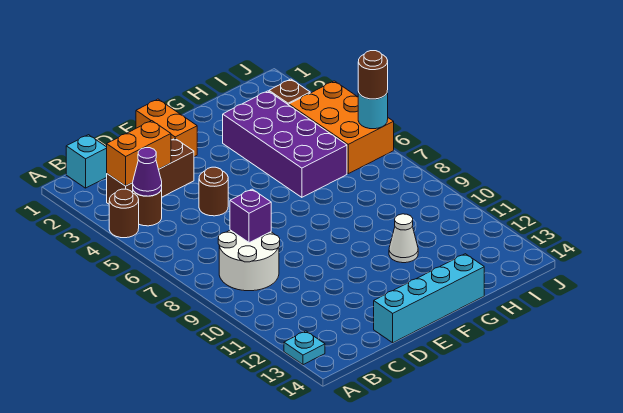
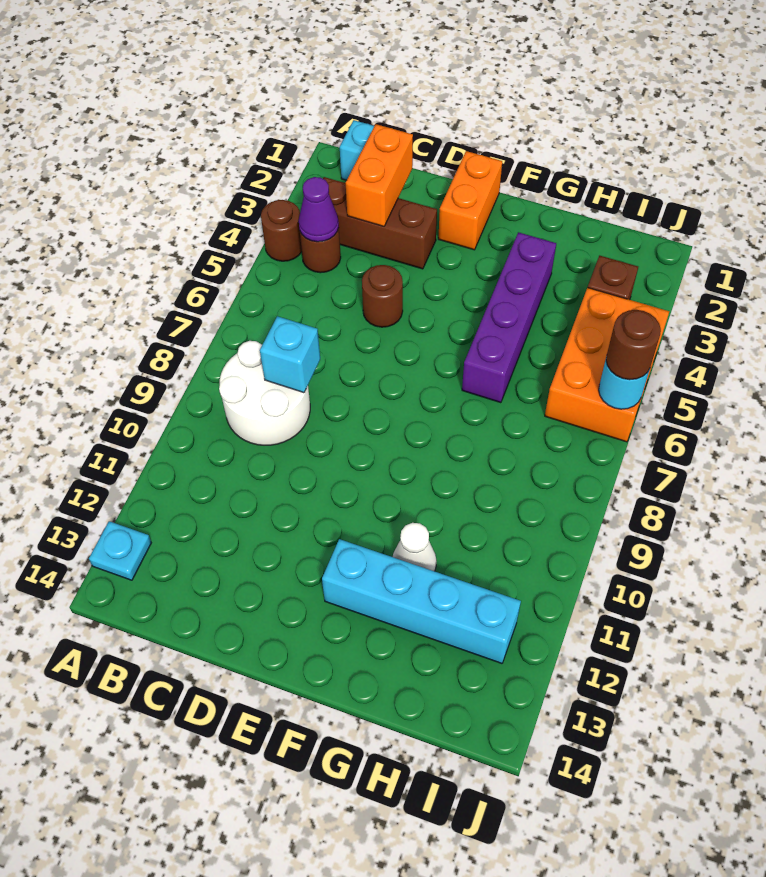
orange 1x2 brick [107,121,171,186] -> orange 1x2 brick turned to [346,124,413,226]
purple 1x1 brick [230,189,271,243] -> cyan 1x1 brick [260,316,320,393]
cyan 1x4 brick [374,254,484,343] -> cyan 1x4 brick moved to [322,539,521,663]
purple 2x4 brick [223,91,347,197] -> purple 1x4 brick [462,232,556,403]

